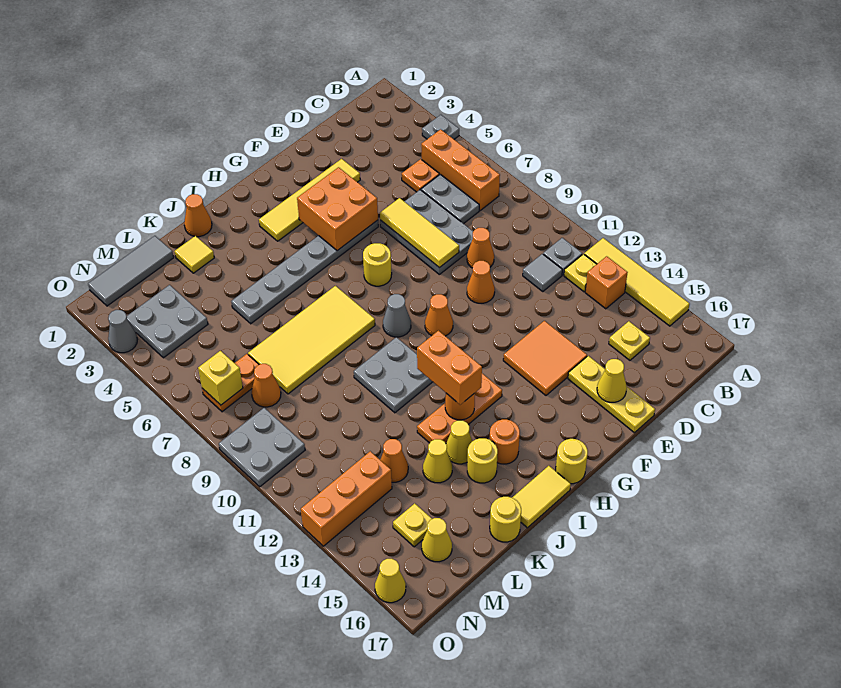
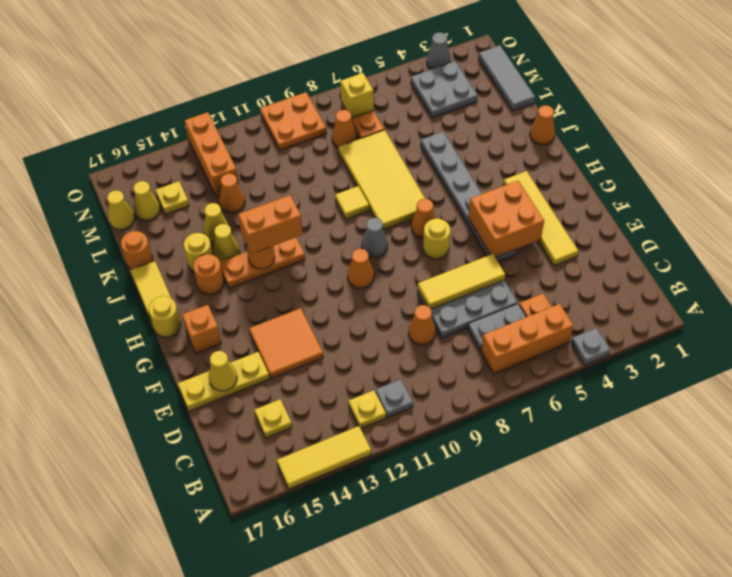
yellow 1x4 tile [584,238,690,326] -> yellow 1x3 tile [277,426,371,489]
orange 1x1 brick [585,256,628,309] -> orange 1x1 brick moved to [182,305,221,353]
grey 1x1 tile [523,254,562,291] -> none
orange 1x1 cone [467,261,495,303] -> orange 1x1 cone moved to [411,199,436,238]
orange 1x3 plate [417,374,502,443] -> orange 1x3 plate turned to [220,238,305,288]
grey 2x2 plate [354,337,432,413] -> none
yellow 1x1 tile [174,236,214,273] -> yellow 1x1 tile moved to [335,186,369,219]
yellow 1x1 round brick [490,497,521,542] -> orange 1x1 round brick [121,231,153,270]
grey 2x2 plate [219,408,305,487] -> orange 2x2 plate [260,92,327,150]
yellow 1x1 cone [375,559,406,603] -> yellow 1x1 cone moved to [107,190,135,230]

